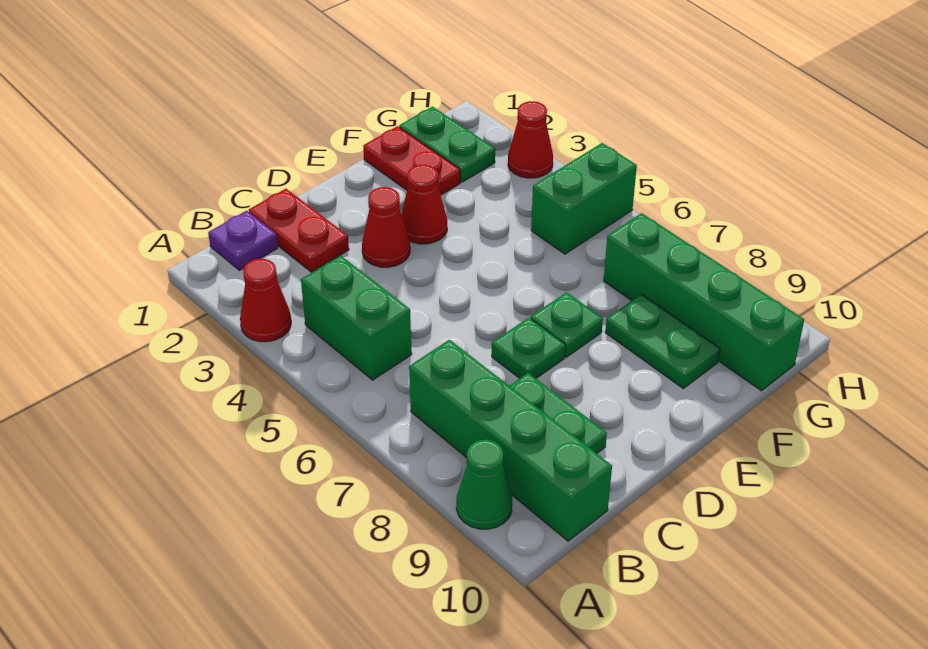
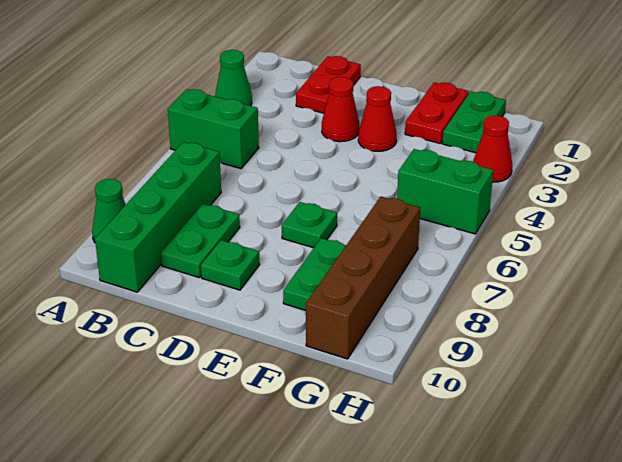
red 1x1 cone [240,259,291,342] -> green 1x1 cone [215,50,252,106]
purple 1x1 plate [208,211,278,270] -> none
green 1x2 brick [301,255,412,380] -> green 1x2 brick turned to [168,89,259,169]
green 1x1 plate [492,318,565,378] -> green 1x1 plate moved to [201,240,260,290]
green 1x4 brick [604,213,804,391] -> brown 1x4 brick [306,197,420,359]

